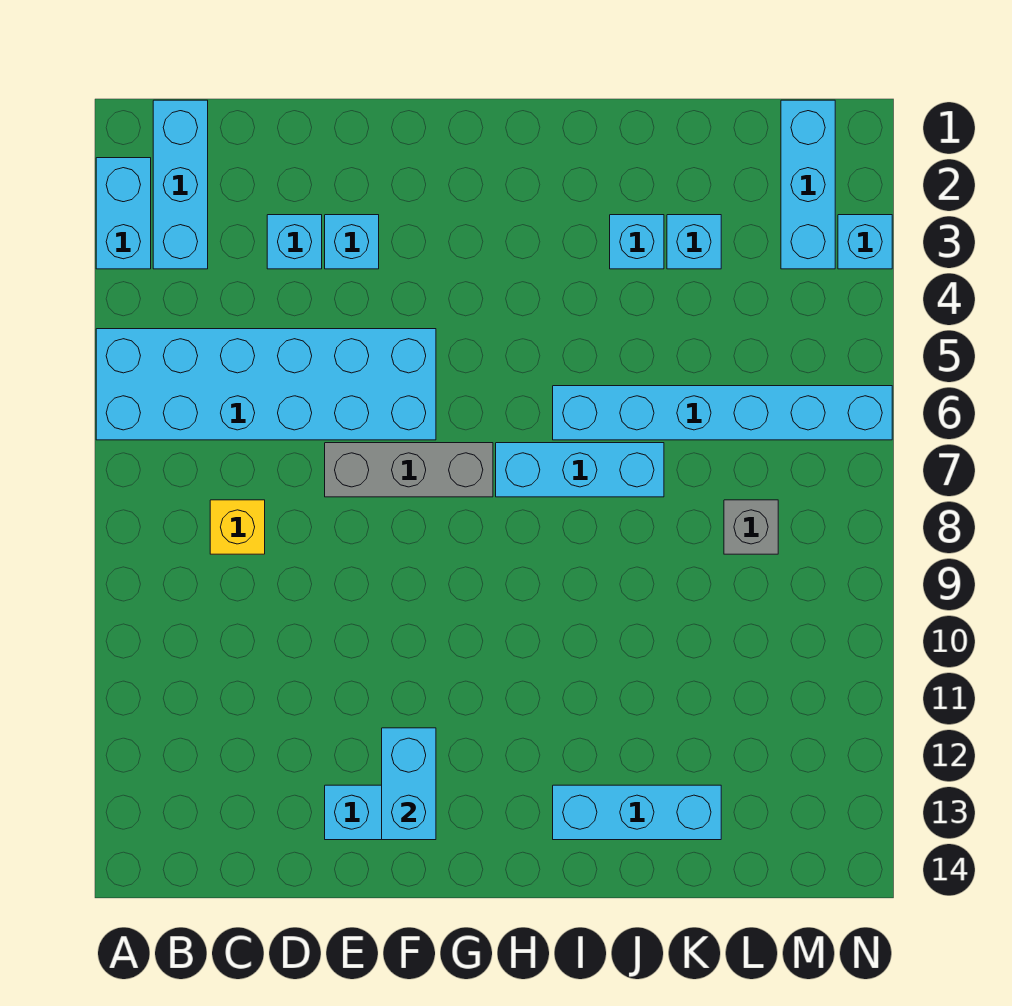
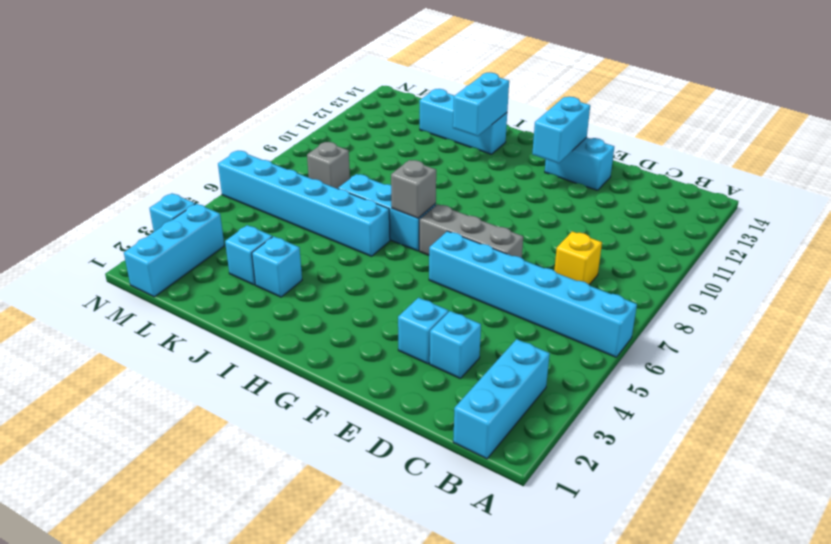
cyan 1x2 brick [96,158,151,269] -> cyan 1x2 brick moved to [453,73,509,136]
cyan 2x6 brick [96,329,436,440] -> cyan 1x6 brick [429,231,637,357]
none -> grey 1x1 brick [391,160,436,218]

